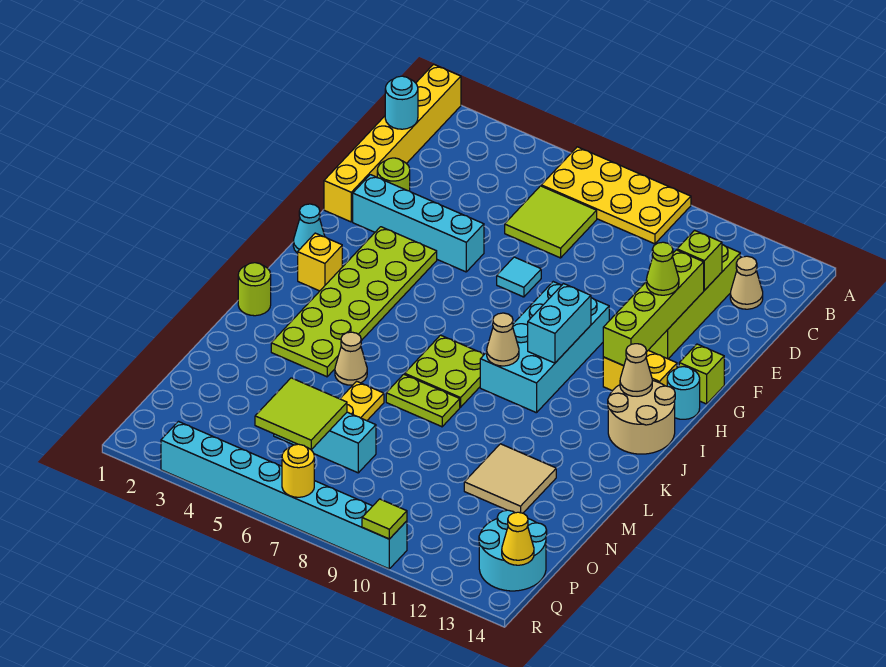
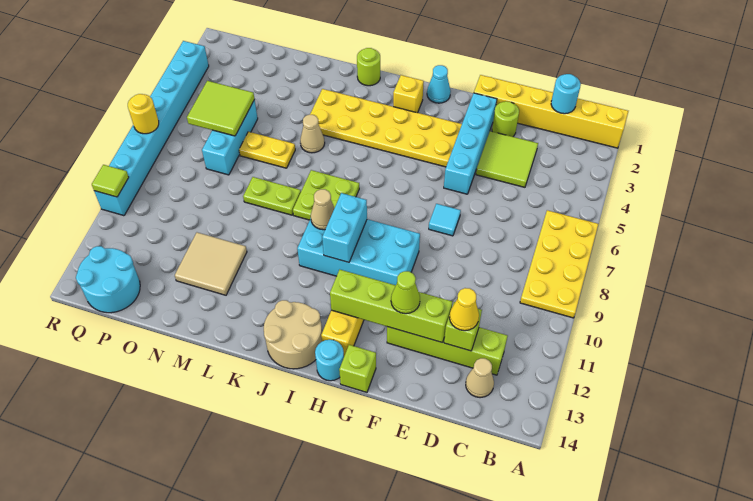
lime 2x2 tile [505,186,597,258] -> lime 2x2 tile moved to [476,131,538,187]
lime 2x6 plate [271,227,437,377] -> yellow 2x6 plate [310,89,462,167]
cyan 1x2 brick [528,284,591,363] -> cyan 1x2 brick turned to [322,193,367,262]
tan 1x1 cone [620,344,652,396] -> none
lime 1x2 plate [386,374,460,427] -> lime 1x2 plate turned to [243,177,301,215]
yellow 1x1 cone [502,512,534,565] -> yellow 1x1 cone moved to [449,288,479,331]

